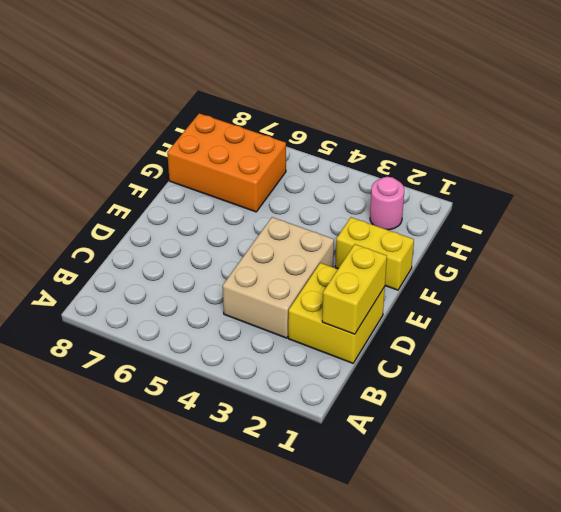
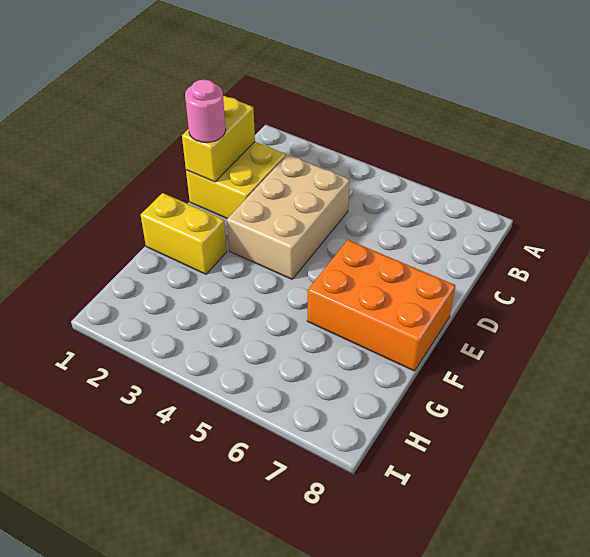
orange 2x3 brick [167,113,286,212] -> orange 2x3 brick moved to [307,240,455,371]
pink 1x1 round brick [370,177,404,230] -> pink 1x1 round brick moved to [185,79,226,143]

